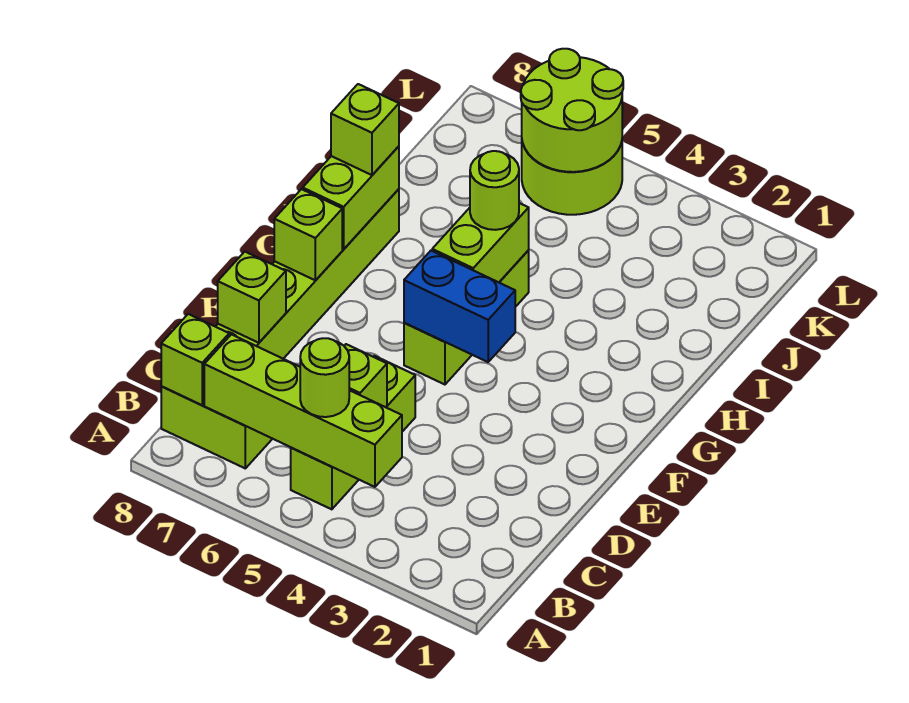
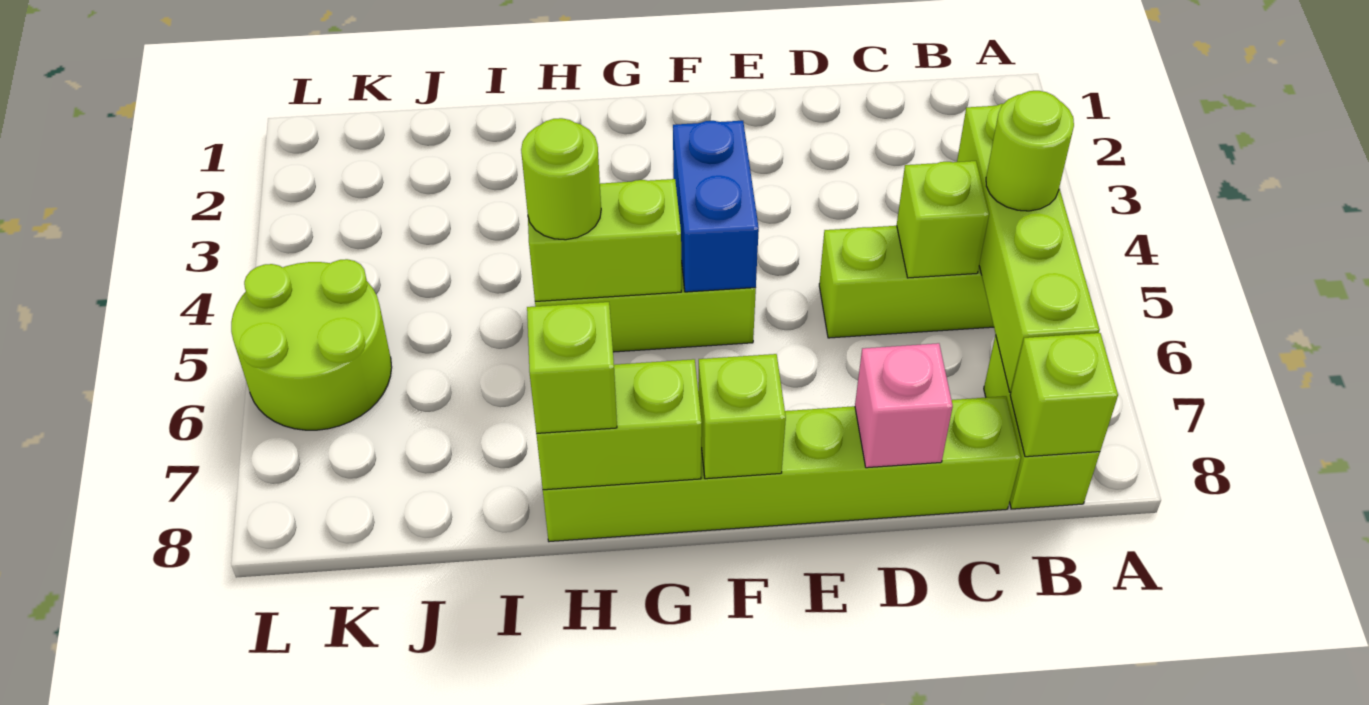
lime 1x1 brick [218,252,286,343] -> pink 1x1 brick [855,343,953,468]
lime 2x2 round brick [521,49,623,172] -> none

